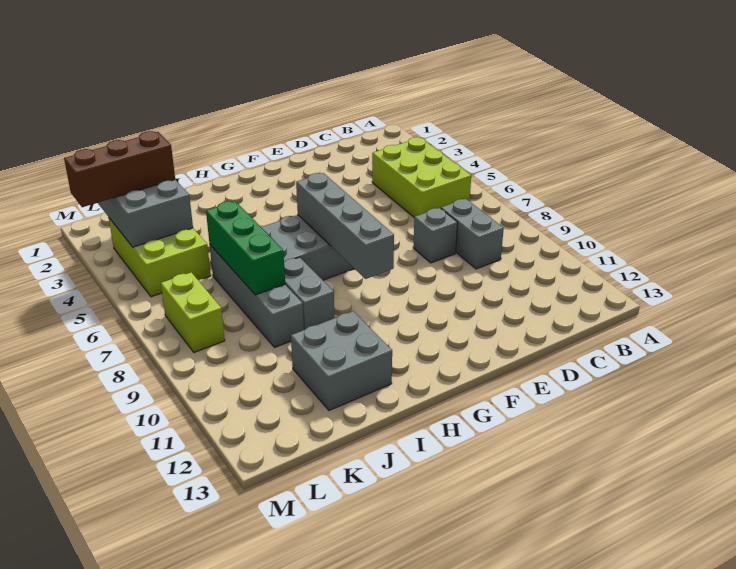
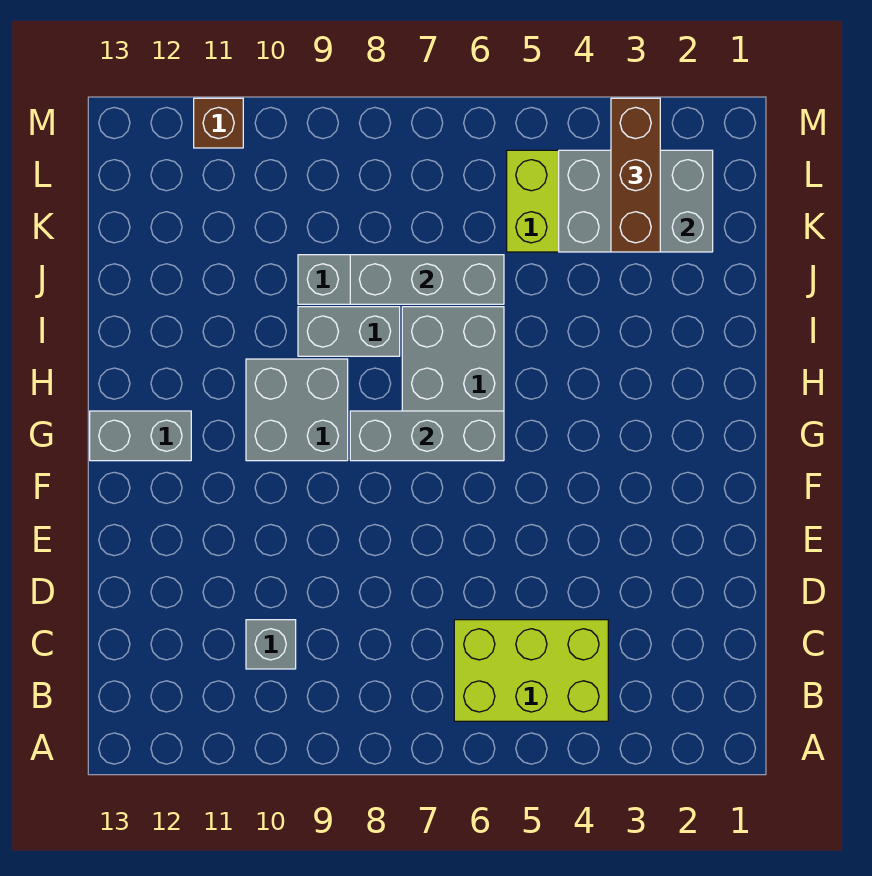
grey 1x2 brick [441,199,504,269] -> grey 1x2 brick moved to [90,411,191,461]
grey 1x1 brick [413,208,458,263] -> grey 1x1 brick moved to [246,620,296,669]
grey 1x4 brick [296,173,394,279] -> grey 1x3 brick [350,411,504,461]
grey 2x2 brick [291,311,392,410] -> grey 2x2 brick moved to [246,359,348,461]
green 1x3 brick [206,201,285,295] -> grey 1x3 brick [350,255,504,304]
lime 1x2 brick [161,272,225,352] -> none
none -> brown 1x1 brick [194,98,243,148]

